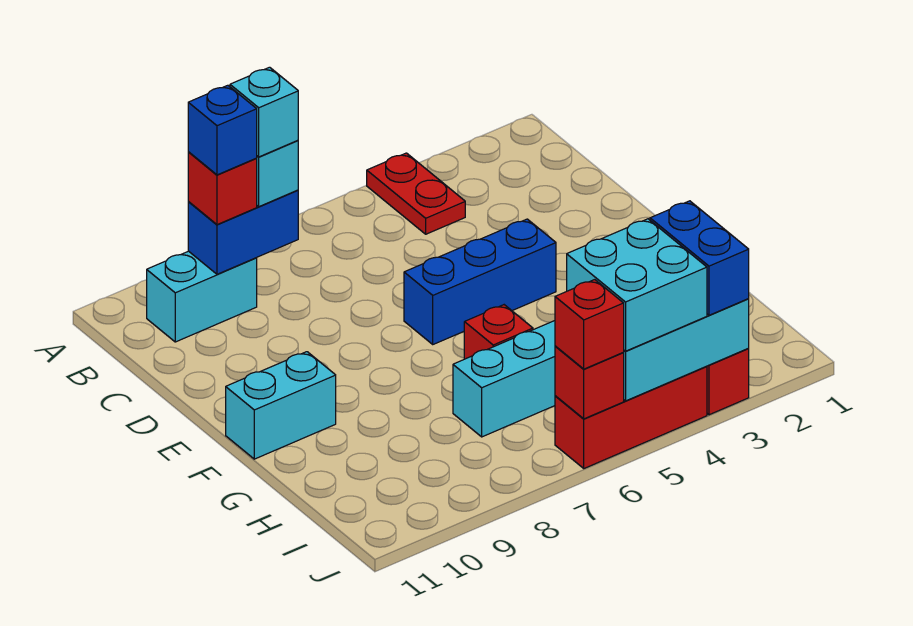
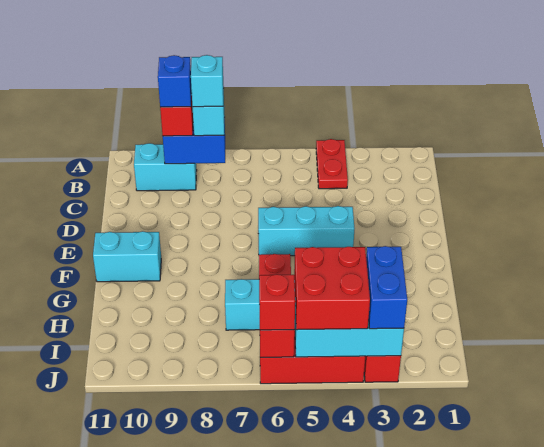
blue 1x3 brick [404,219,556,344] -> cyan 1x3 brick [258,206,355,256]
cyan 2x2 brick [567,219,707,351] -> red 2x2 brick [294,247,370,330]

